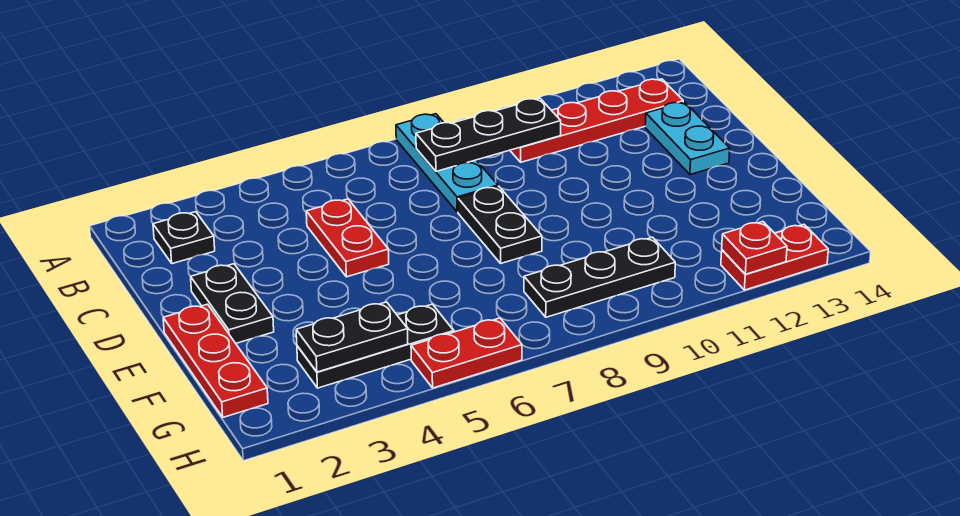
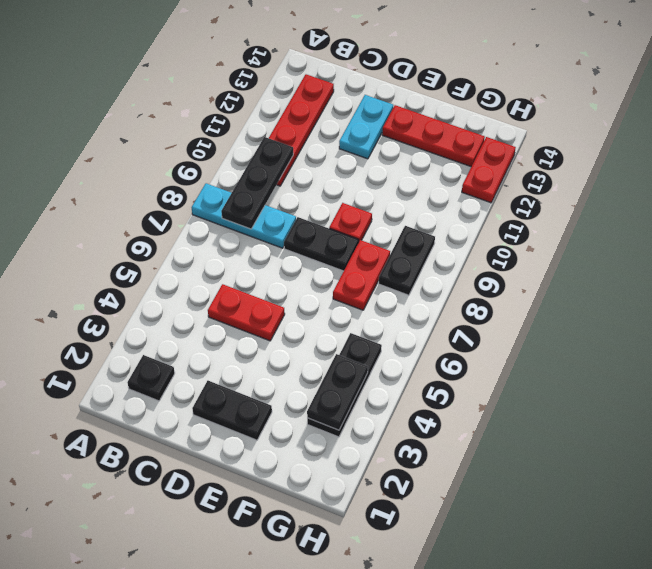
cyan 1x2 plate [645,102,730,175] -> cyan 1x2 plate turned to [339,95,393,159]
red 1x3 plate [163,304,268,417] -> red 1x3 plate moved to [382,105,485,167]
black 1x3 plate [524,237,675,317] -> black 1x2 plate [379,226,435,295]
red 1x2 plate [411,318,522,388] -> red 1x2 plate moved to [333,240,390,310]
red 1x1 plate [722,222,787,274] -> red 1x1 plate moved to [329,203,372,243]

